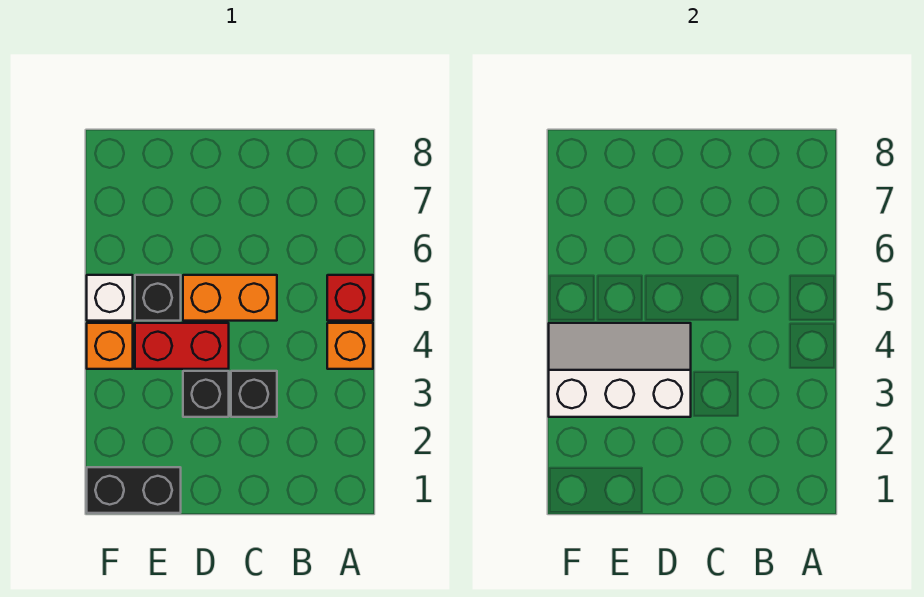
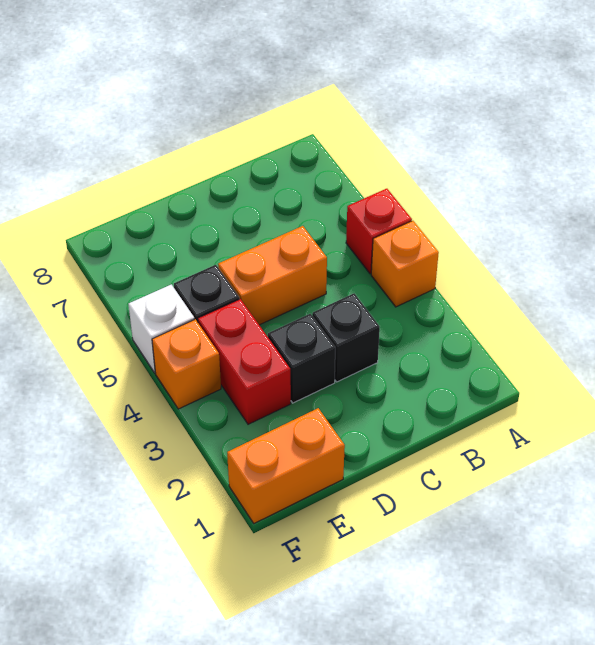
white 2x3 slope [549,323,691,417] -> none
red 1x2 brick [135,323,229,369] -> red 1x2 brick turned to [198,299,291,424]
black 1x2 brick [87,467,181,513] -> orange 1x2 brick [227,408,345,523]

